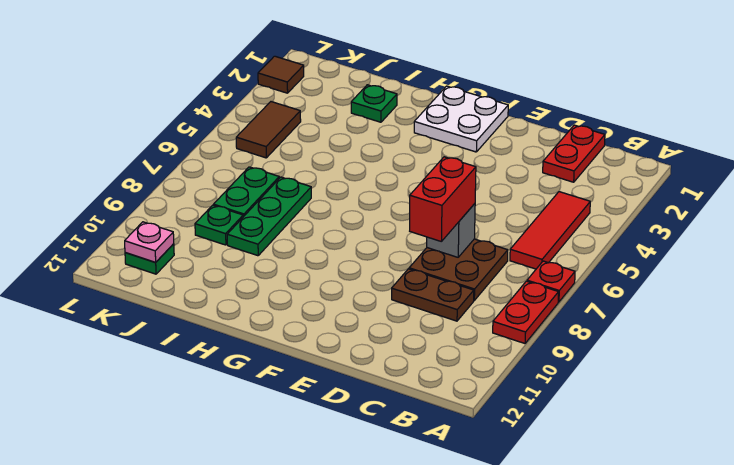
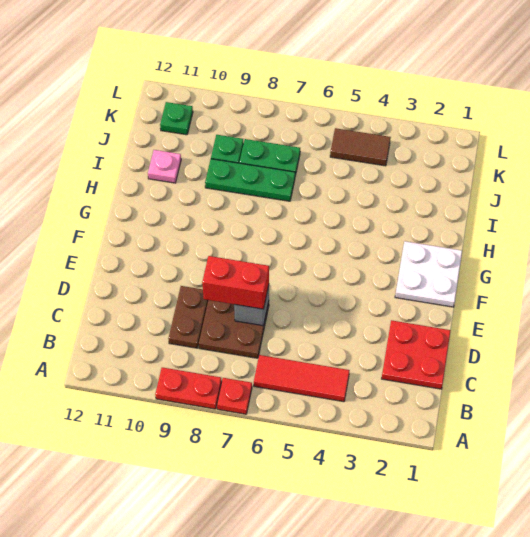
red 1x2 plate [543,125,605,182] -> red 2x2 plate [382,320,451,389]
green 1x1 plate [351,85,397,122] -> none
pink 1x1 plate [125,222,174,262] -> pink 1x1 plate moved to [148,150,181,183]
brown 1x1 tile [258,56,304,93] -> none

